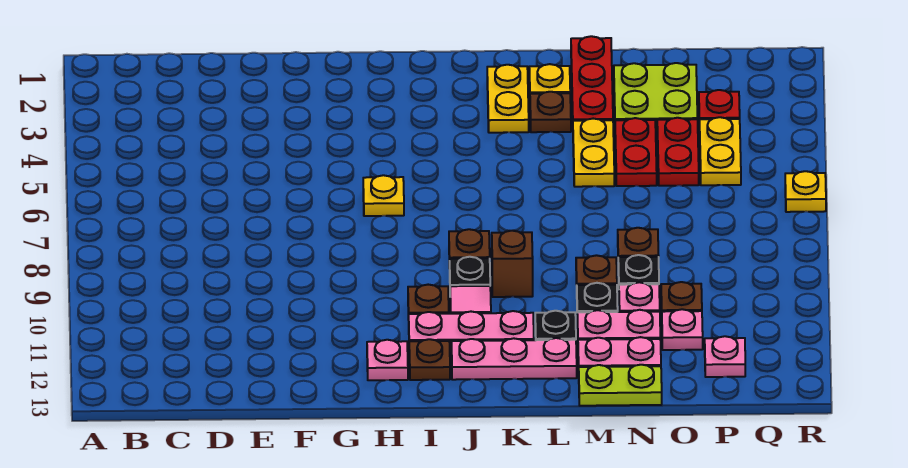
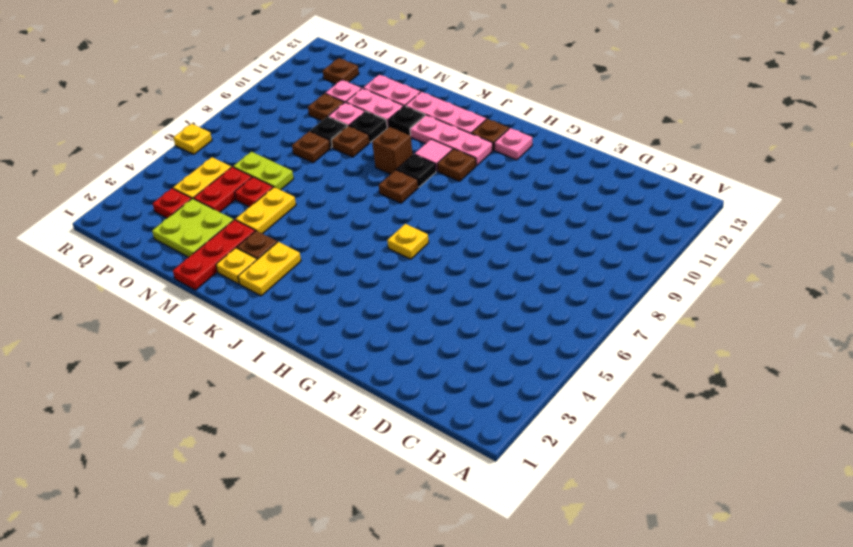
lime 1x2 plate [579,365,662,406] -> lime 1x2 plate moved to [233,152,294,190]
red 1x2 plate [615,118,657,186] -> red 1x1 plate [234,177,273,207]
pink 1x1 plate [705,336,745,377] -> brown 1x1 plate [323,58,359,84]

